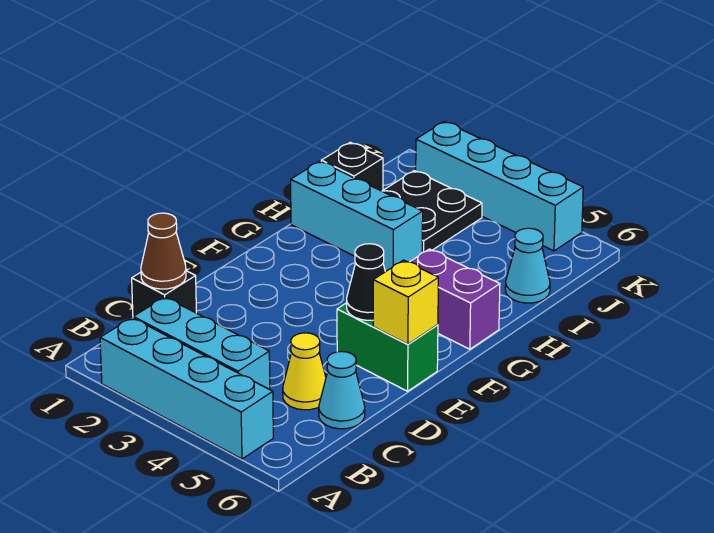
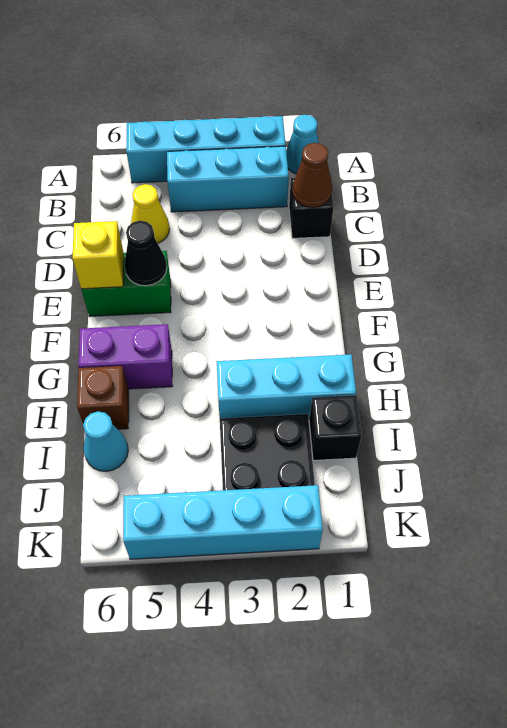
cyan 1x1 cone [319,352,365,429] -> cyan 1x1 cone moved to [286,115,319,174]
none -> brown 1x1 brick [77,366,129,429]

